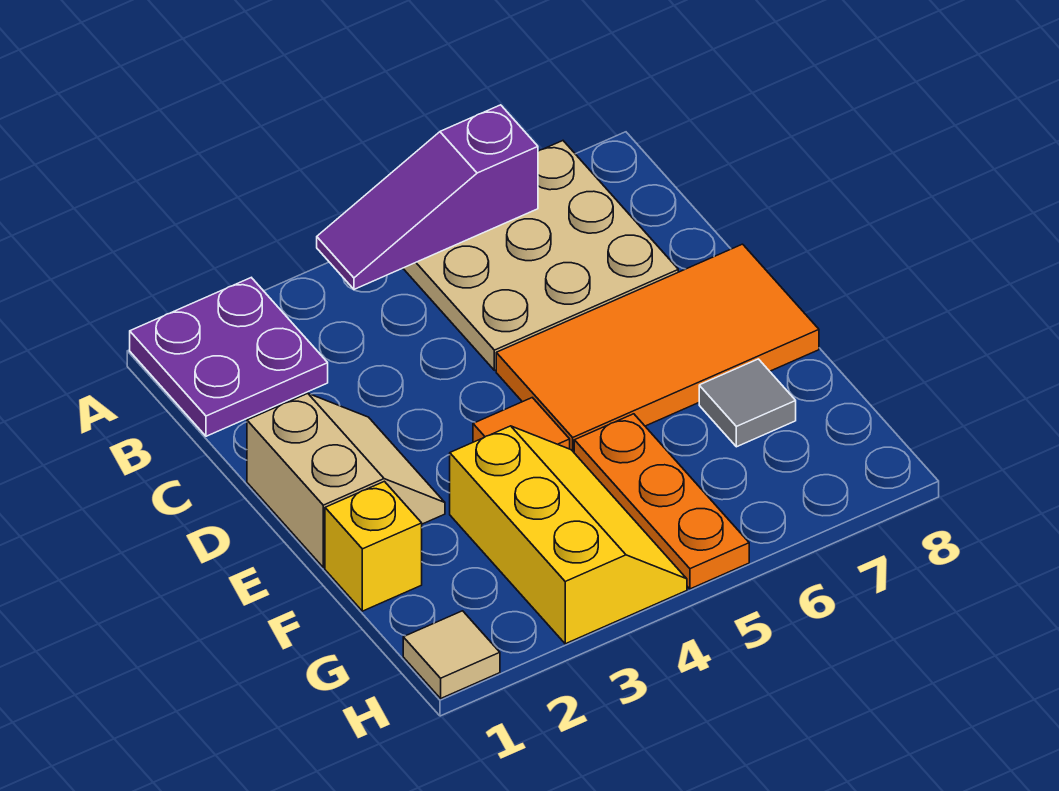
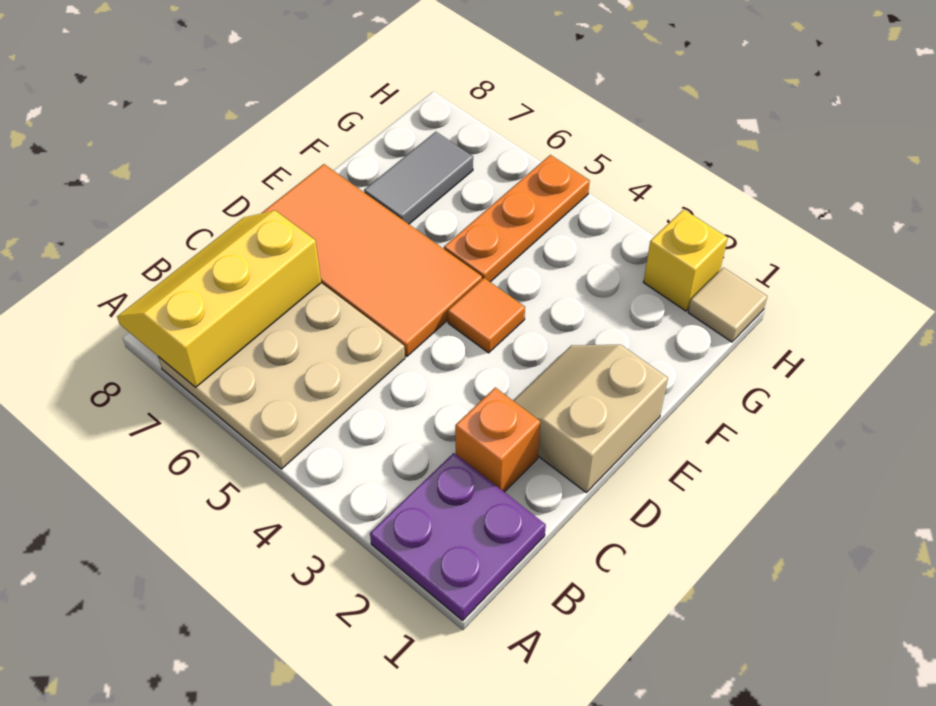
purple 1x3 slope [317,105,538,289] -> none
none -> orange 1x1 brick [455,388,540,492]
yellow 1x1 brick [325,481,422,611] -> yellow 1x1 brick moved to [643,209,728,311]
yellow 2x3 slope [450,426,687,644] -> yellow 2x3 slope moved to [117,211,321,387]
grey 1x1 tile [699,359,796,447] -> grey 1x2 tile [364,132,473,224]

